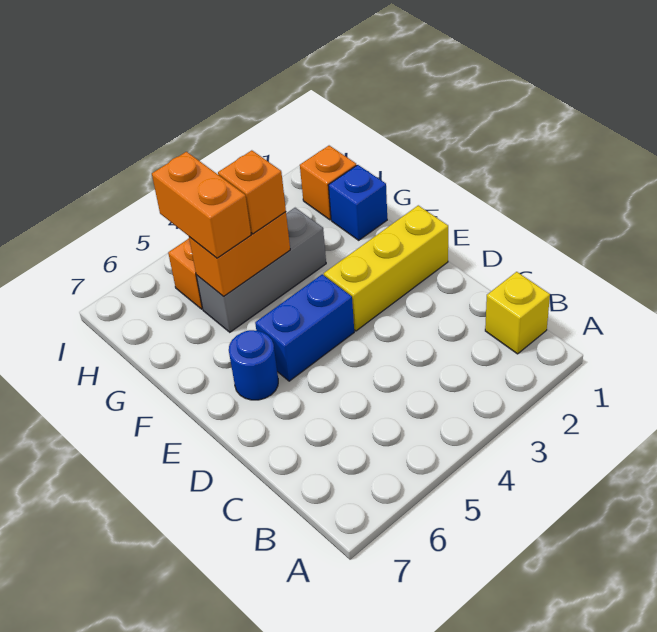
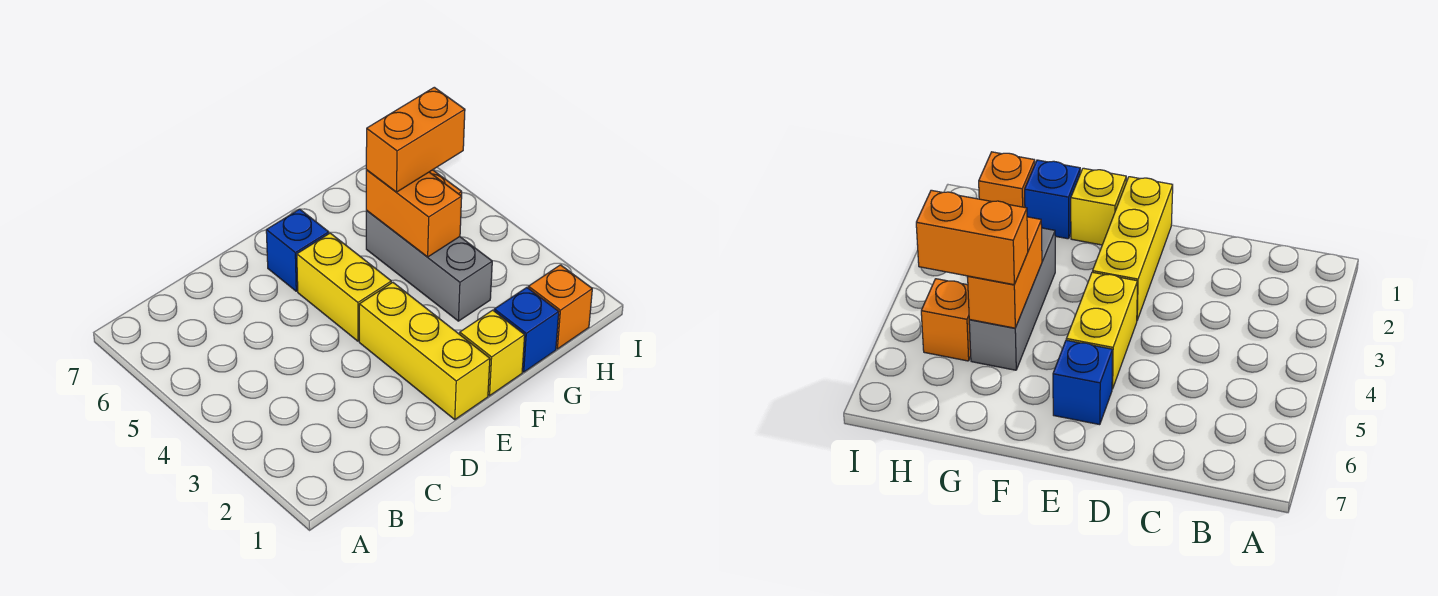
yellow 1x1 brick [485,272,550,354] -> yellow 1x1 brick moved to [460,310,525,396]
blue 1x2 brick [255,274,354,381] -> yellow 1x2 brick [297,233,391,341]
blue 1x1 round brick [229,330,278,400] -> blue 1x1 brick [266,209,329,291]
orange 1x1 brick [218,150,286,234] -> none

